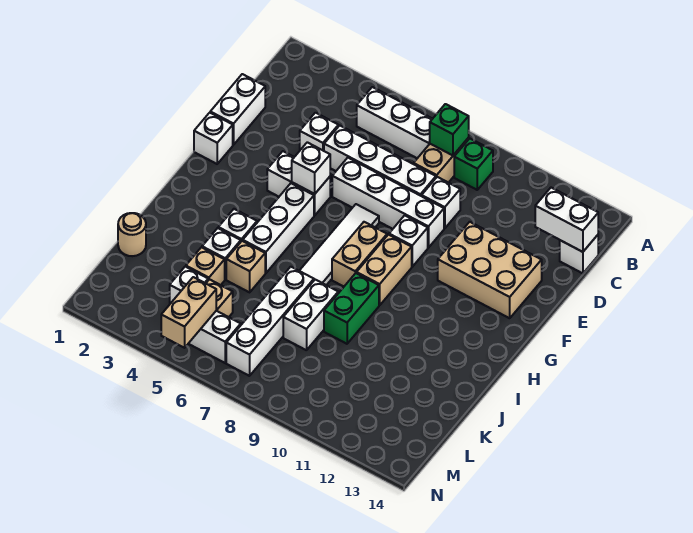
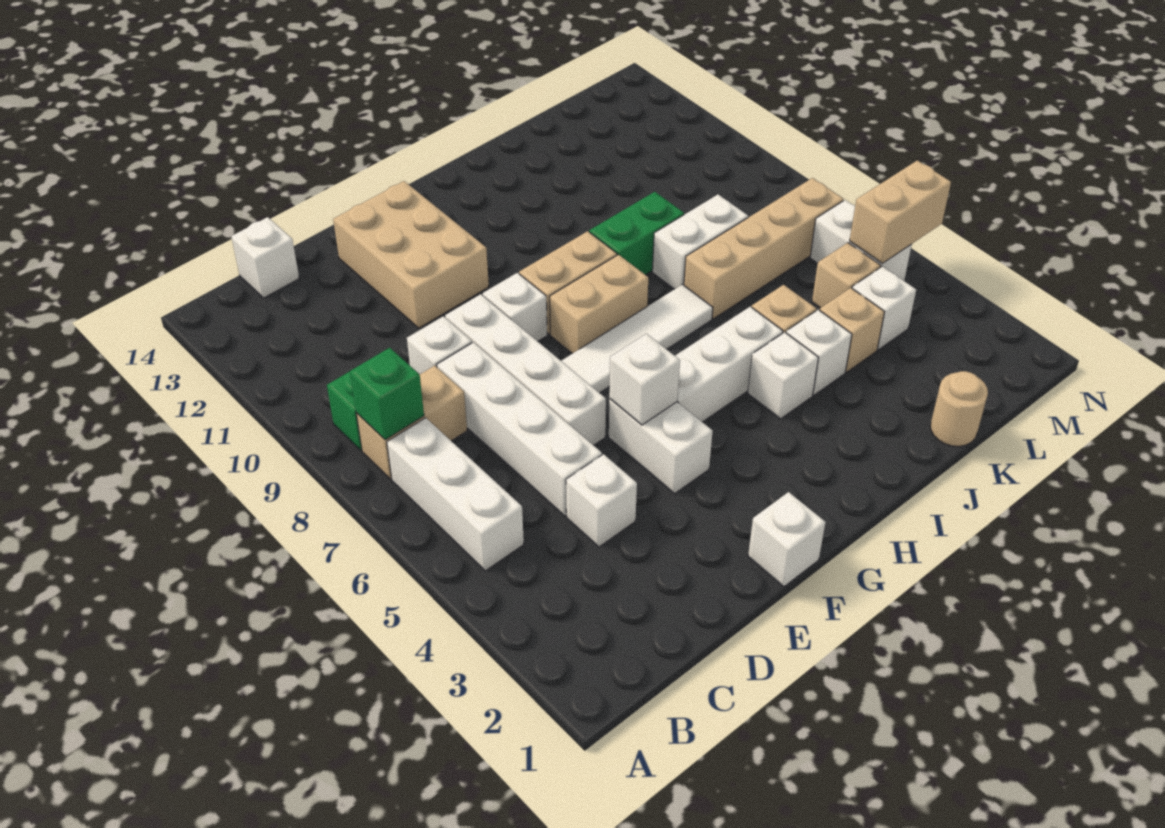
white 1x2 brick [535,188,598,252] -> none
white 1x2 brick [210,74,265,145] -> none
white 1x4 brick [226,267,314,376] -> tan 1x4 brick [684,178,843,319]

